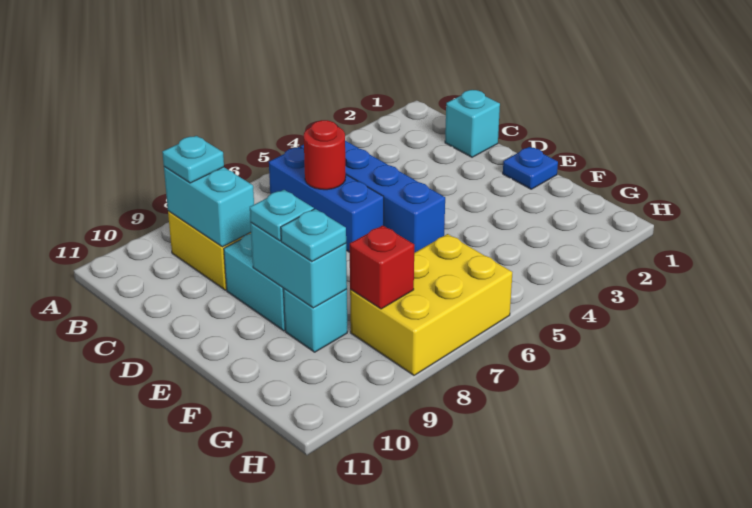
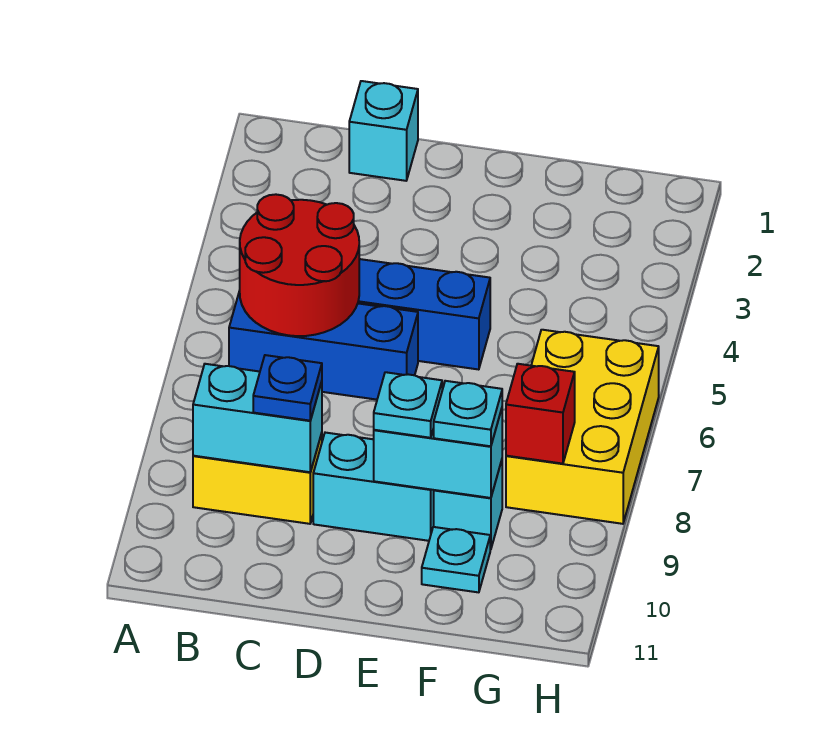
cyan 1x1 plate [162,136,224,183] -> cyan 1x1 plate moved to [422,527,490,592]
red 1x1 round brick [304,120,346,190] -> red 2x2 round brick [240,194,359,336]
blue 1x1 plate [503,147,558,189] -> blue 1x1 plate moved to [253,355,322,421]

